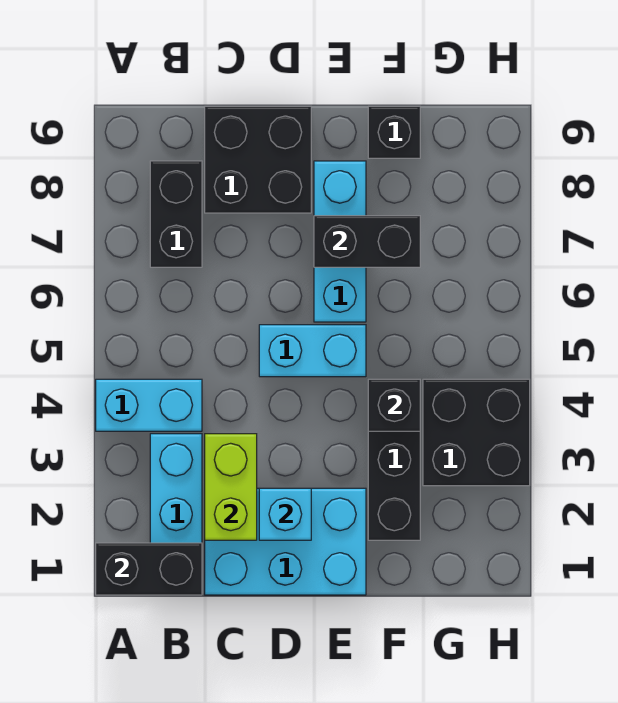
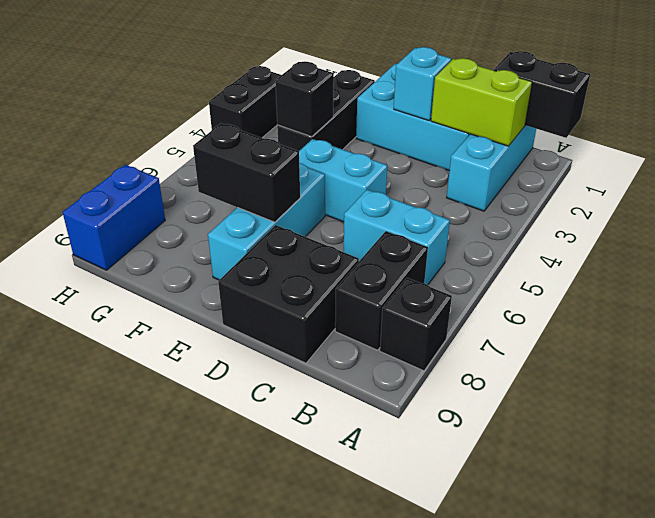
cyan 1x2 brick [96,379,202,431] -> cyan 1x2 brick moved to [344,190,450,285]
lime 1x2 brick [205,434,257,540] -> lime 1x2 brick turned to [431,58,532,146]
black 1x1 brick [368,106,420,158] -> black 1x1 brick moved to [380,278,452,371]
black 2x2 brick [423,379,530,486] -> black 1x2 brick [209,66,281,138]
none -> blue 1x2 brick [62,165,165,270]

